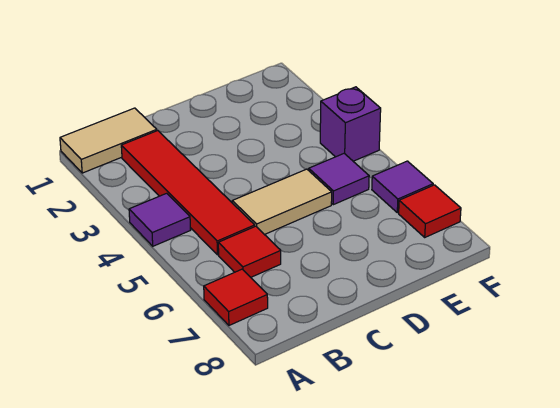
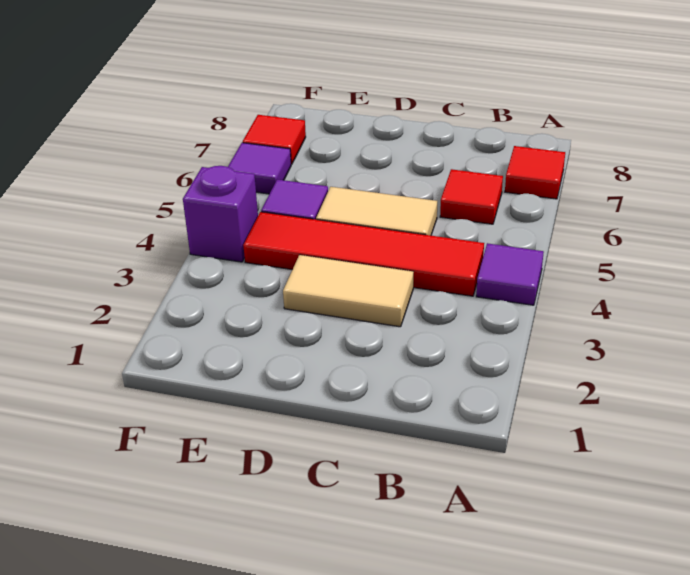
tan 1x2 tile [60,108,157,173] -> tan 1x2 tile moved to [283,255,414,327]
red 1x4 tile [121,131,255,255] -> red 1x4 tile turned to [243,212,484,296]

